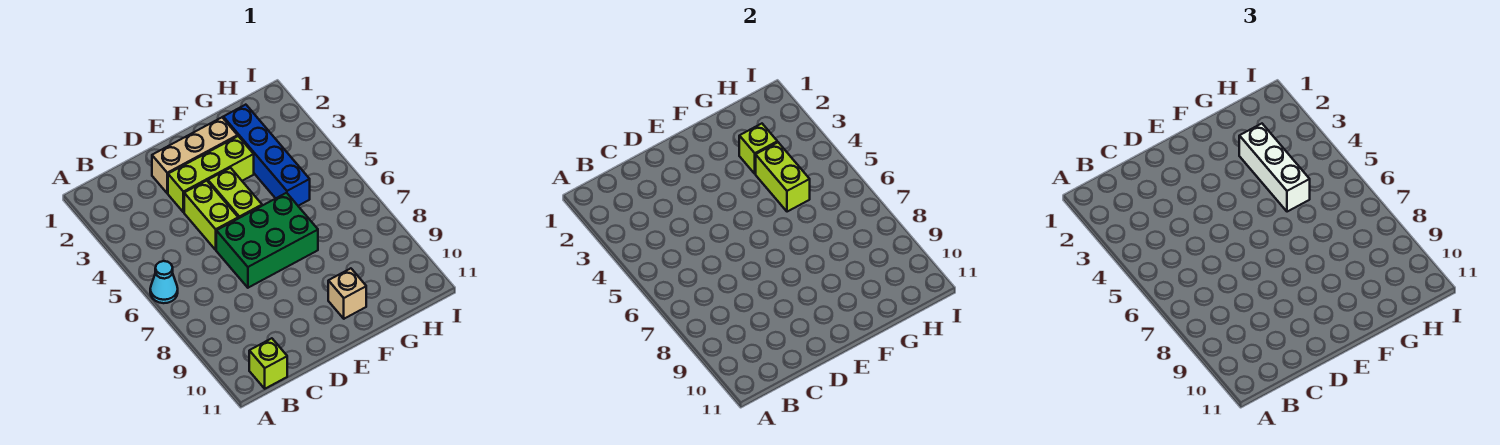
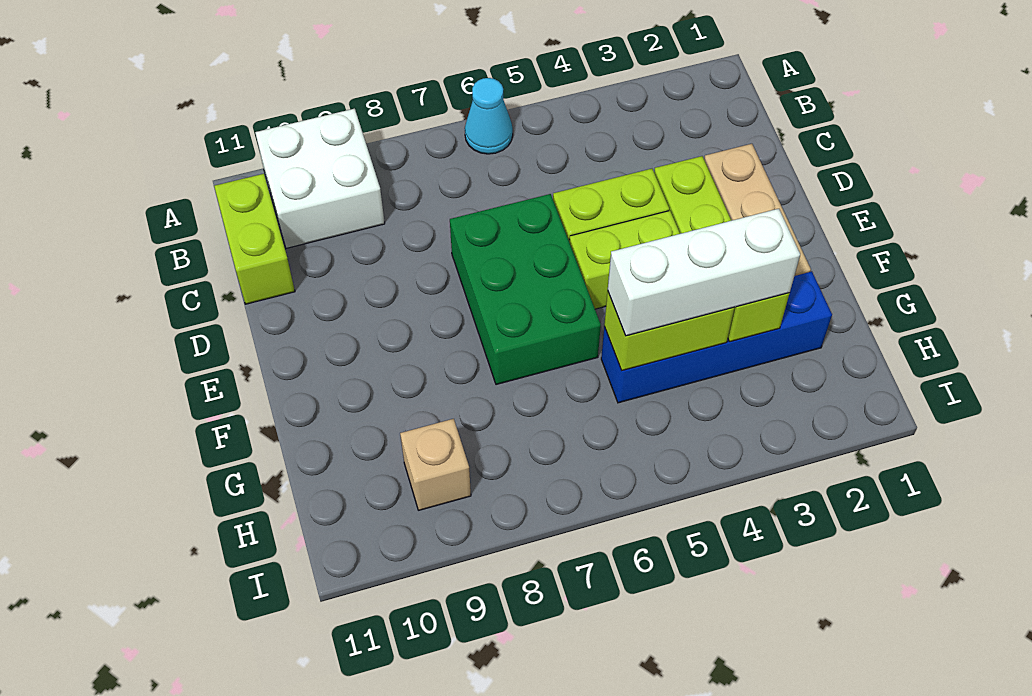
none -> white 2x2 brick [255,109,385,248]
lime 1x1 brick [249,338,287,389] -> lime 1x2 brick [214,174,295,304]
tan 1x1 brick [328,268,366,319] -> tan 1x1 brick moved to [400,419,471,510]

